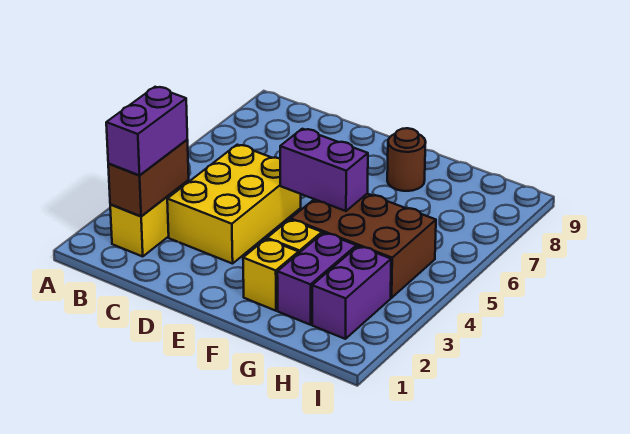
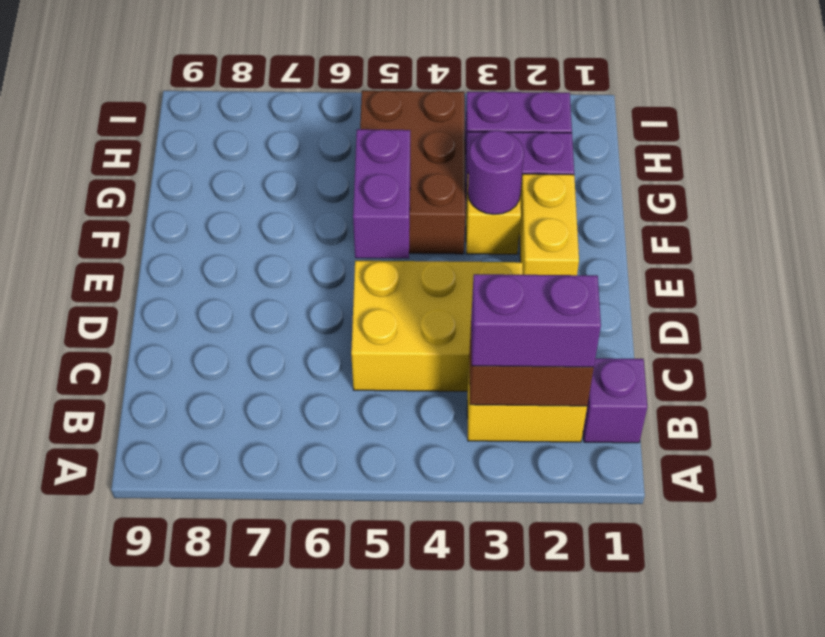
none -> purple 1x1 brick [583,358,647,443]
yellow 1x1 brick [243,239,299,311] -> yellow 1x2 brick [519,174,579,275]
none -> purple 1x1 round brick [468,130,524,214]
brown 1x1 round brick [387,128,426,191] -> none

